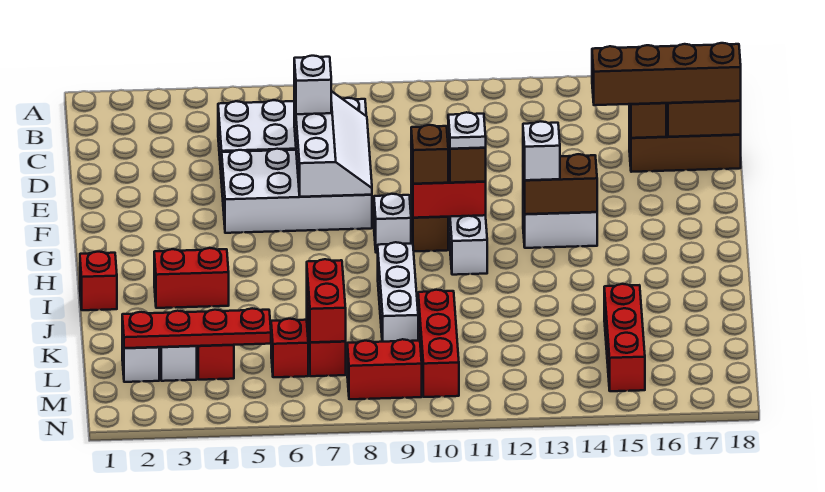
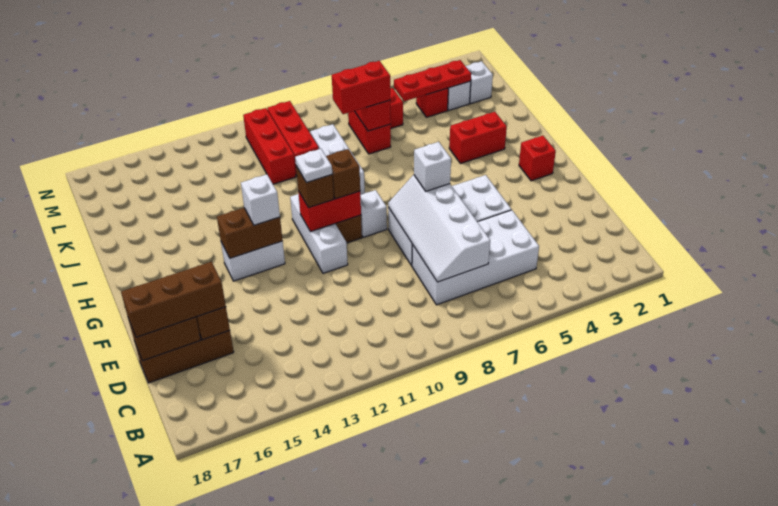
white 2x3 slope [294,91,372,197] -> white 2x4 slope [388,175,490,282]
white 1x1 brick [294,56,331,114] -> white 1x1 brick moved to [414,142,451,191]
brown 1x4 brick [592,43,741,105] -> brown 1x3 brick [121,262,226,337]
red 1x1 brick [80,252,117,310] -> red 1x1 brick moved to [519,136,556,181]
red 1x3 brick [604,284,645,391] -> red 1x3 brick moved to [243,108,296,184]
red 1x4 plate [122,308,271,348] -> red 1x3 plate [394,60,471,101]
red 1x2 brick [347,339,422,399] -> red 1x2 brick moved to [332,61,390,114]

